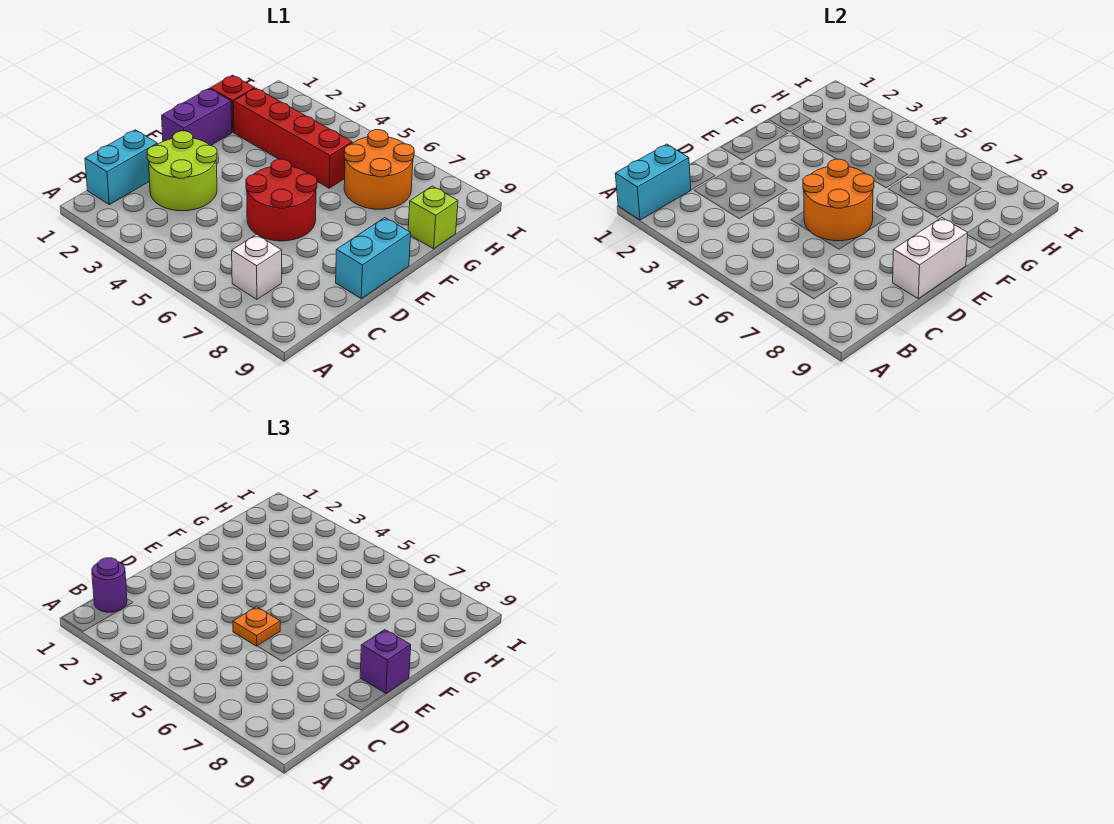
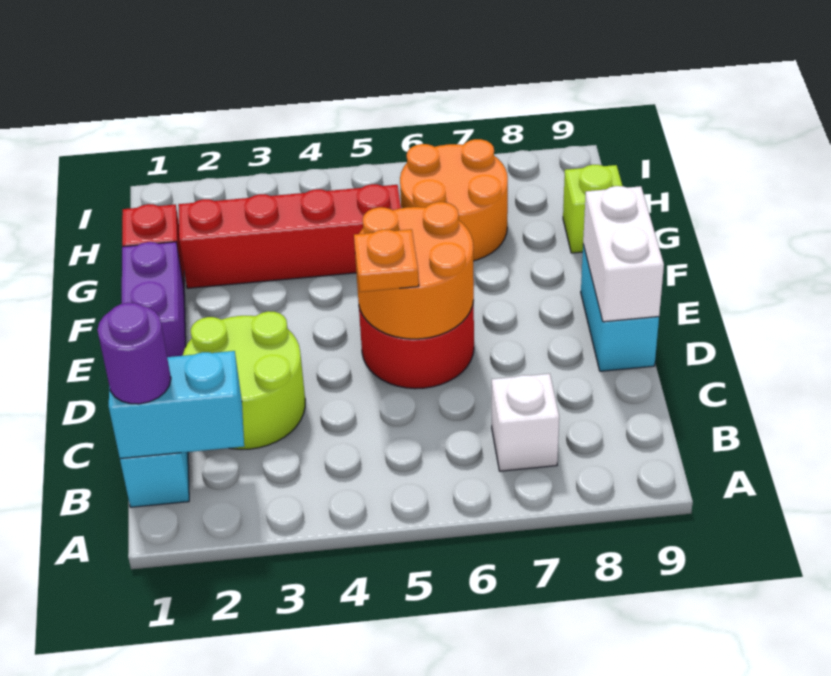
cyan 1x2 brick [615,144,691,220] -> cyan 1x2 brick turned to [109,351,244,459]
purple 1x1 brick [360,630,411,694] -> none

